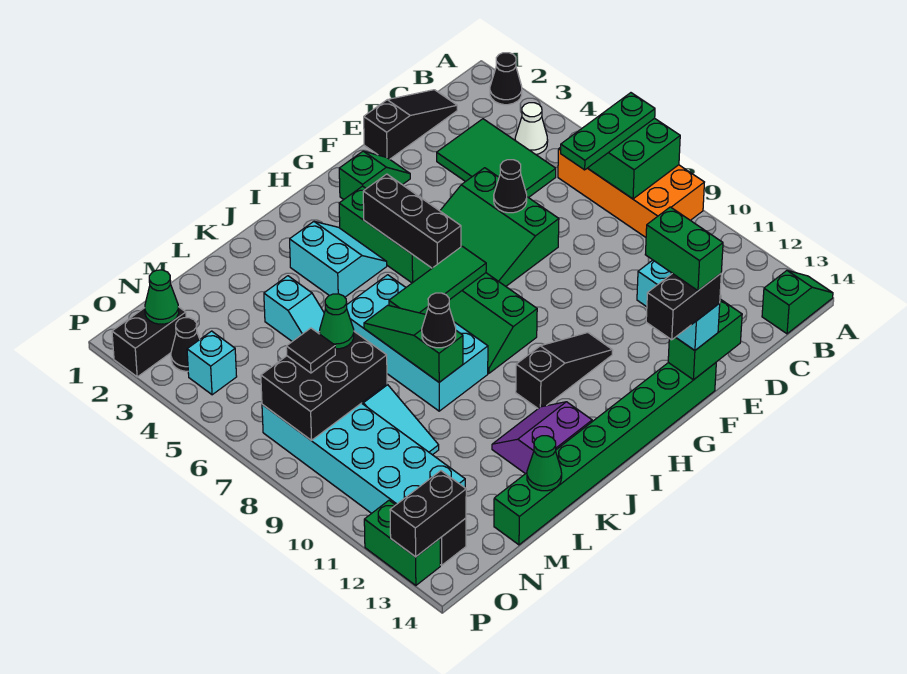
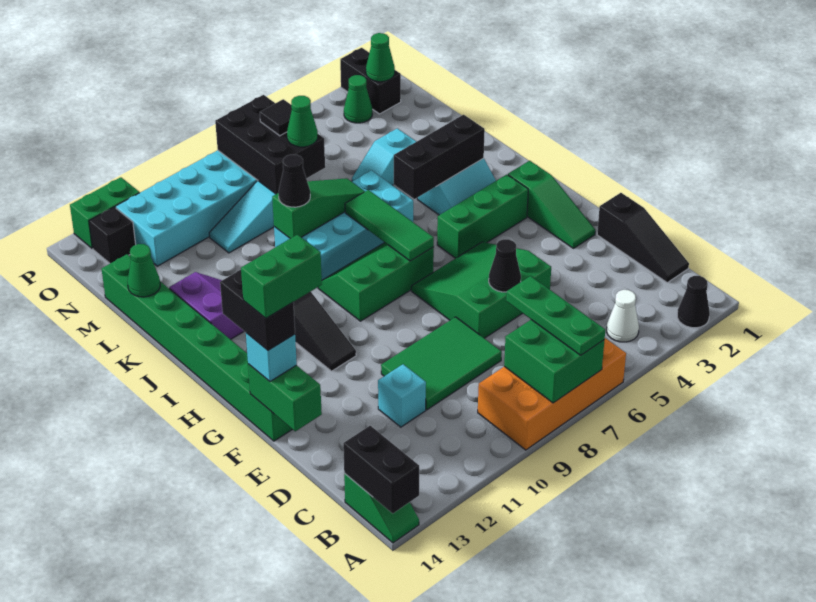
green 2x3 tile [437,119,556,198] -> green 2x3 tile moved to [381,317,502,410]
green 1x2 slope [339,151,410,199] -> green 1x3 slope [508,161,595,248]
black 1x3 brick [363,174,461,268] -> black 1x3 brick moved to [394,115,485,199]
black 1x1 cone [171,318,200,371] -> green 1x1 cone [344,75,372,123]
cyan 1x1 brick [187,331,237,395] -> none
black 1x2 brick [390,471,466,557] -> black 1x2 brick moved to [343,426,419,513]

